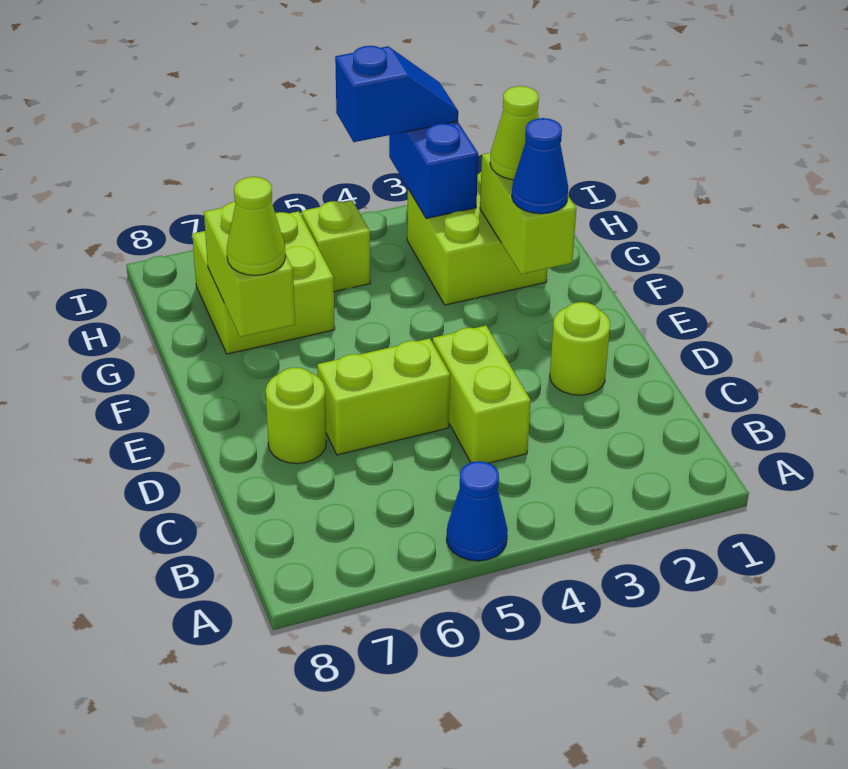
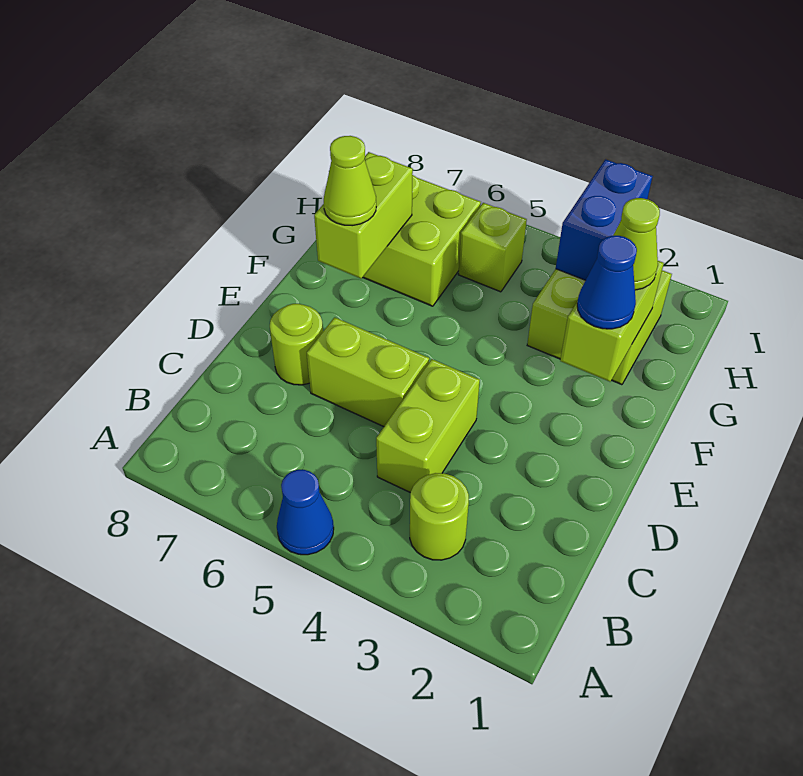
lime 1x1 round brick [550,302,610,395] -> lime 1x1 round brick moved to [410,473,469,560]
blue 1x2 slope [335,46,458,142] -> none

